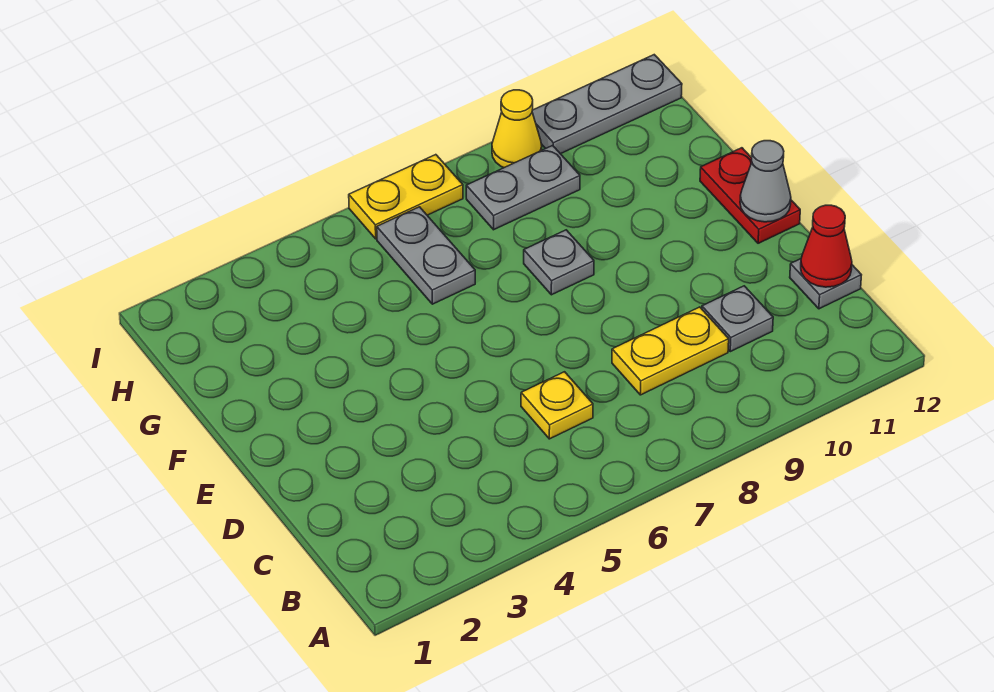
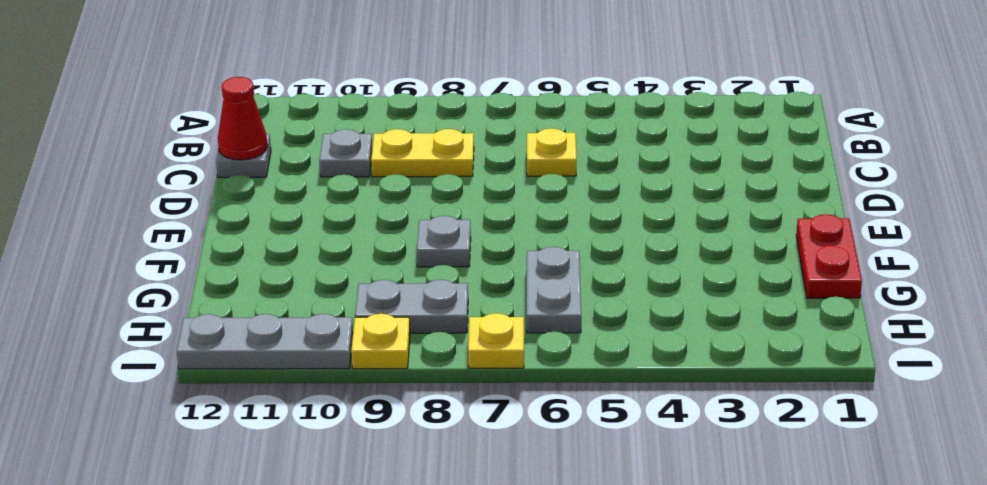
red 1x2 plate [700,148,800,243] -> red 1x2 plate moved to [796,214,862,298]
grey 1x1 cone [740,141,791,222] -> none
yellow 1x2 plate [349,155,463,239] -> yellow 1x1 plate [468,313,524,368]
yellow 1x1 cone [492,90,542,168] -> yellow 1x1 plate [351,314,410,369]

